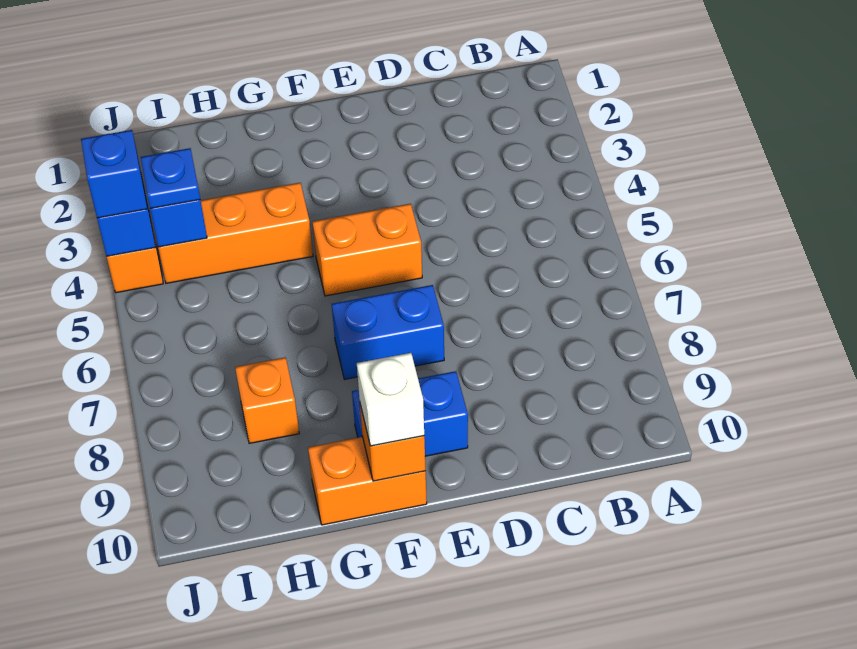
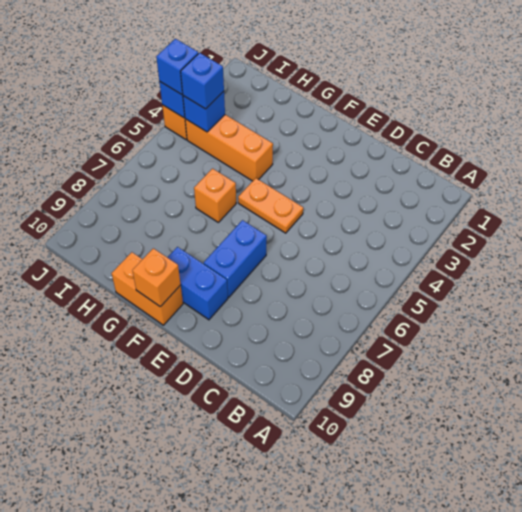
orange 1x2 brick [312,204,422,296] -> orange 1x2 plate [238,178,303,233]
blue 1x2 brick [332,285,444,380] -> blue 1x2 brick turned to [204,220,267,297]
white 1x1 brick [357,353,424,446] -> none
orange 1x1 brick [235,357,299,443] -> orange 1x1 brick moved to [194,169,236,222]
blue 1x1 plate [141,148,200,208] -> blue 1x1 brick [181,53,224,109]

